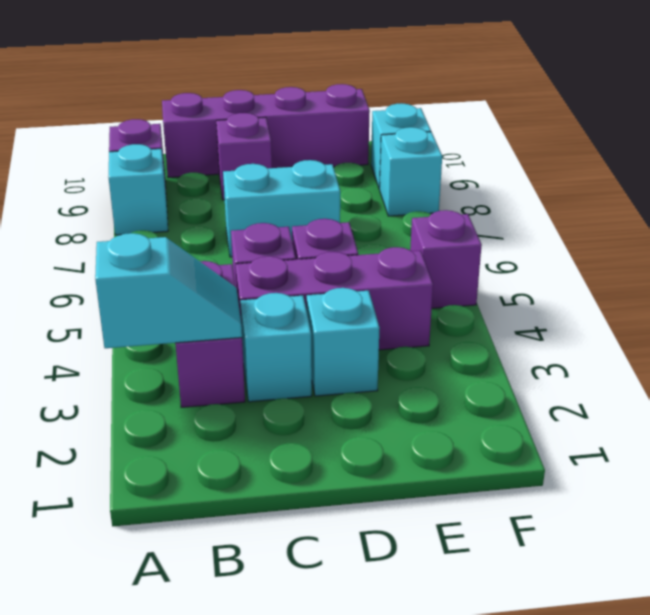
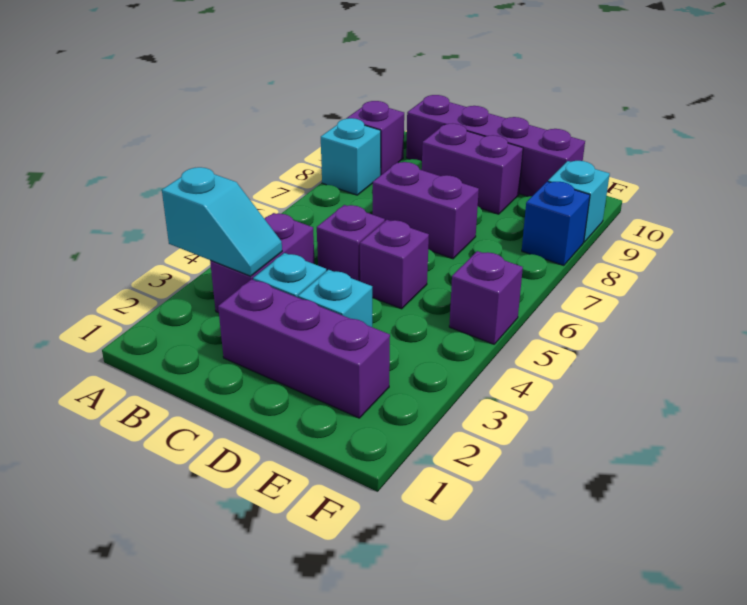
purple 1x3 brick [235,247,433,350] -> purple 1x3 brick moved to [218,279,390,418]
cyan 1x2 brick [223,160,340,257] -> purple 1x2 brick [373,162,479,259]
purple 1x1 brick [216,113,272,200] -> purple 1x2 brick [422,124,523,214]
cyan 1x1 brick [380,127,442,216] -> blue 1x1 brick [522,182,590,266]

